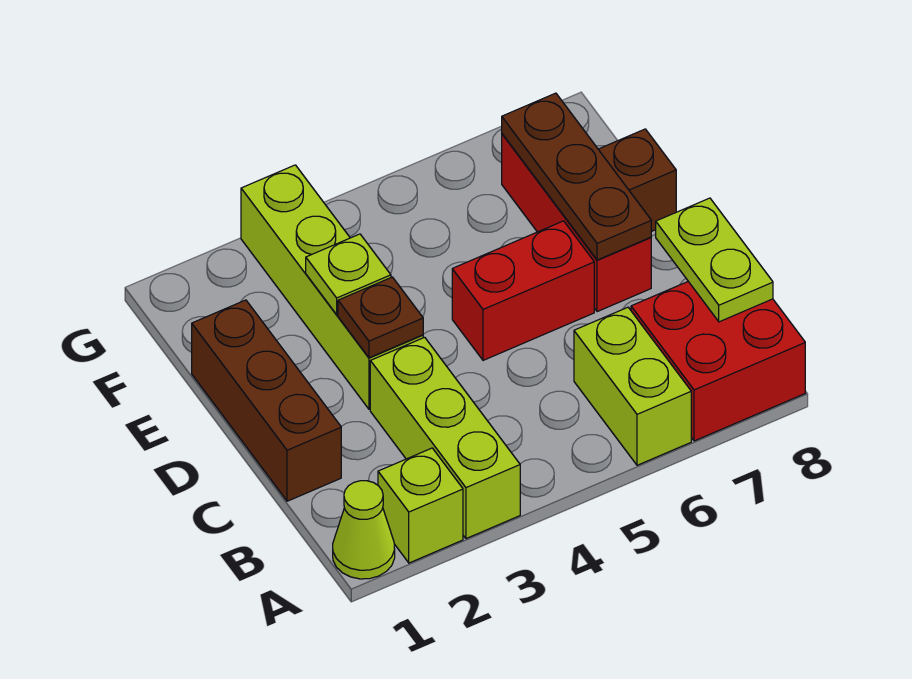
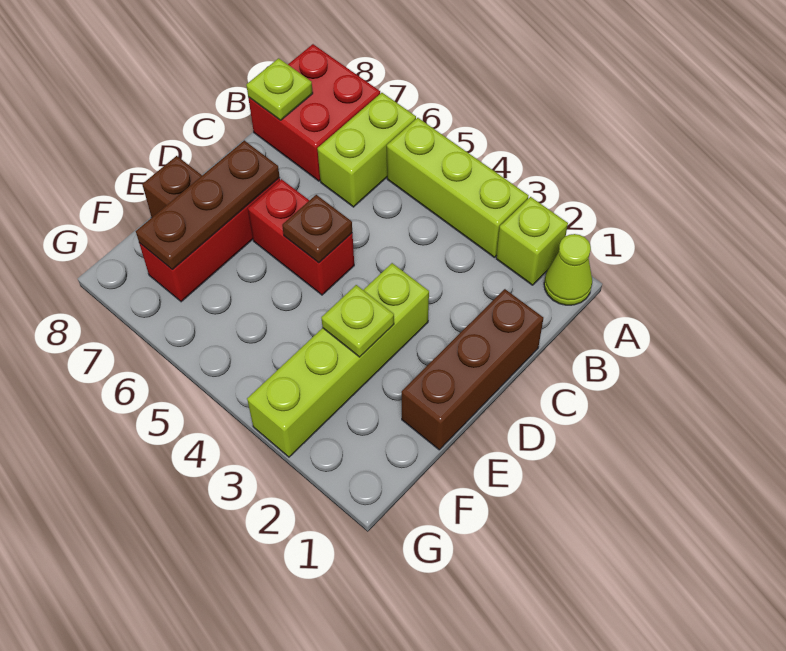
lime 1x3 brick [370,337,520,539] -> lime 1x3 brick turned to [387,118,528,257]
lime 1x2 plate [656,198,773,322] -> lime 1x1 plate [246,58,313,120]
brown 1x1 plate [338,277,423,358] -> brown 1x1 plate moved to [282,195,352,263]

